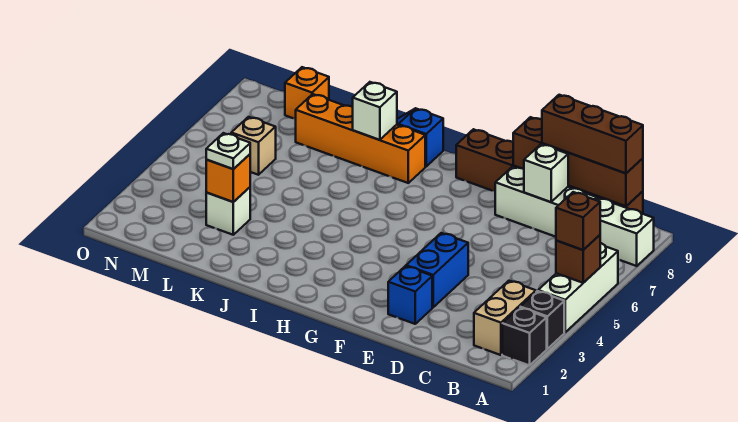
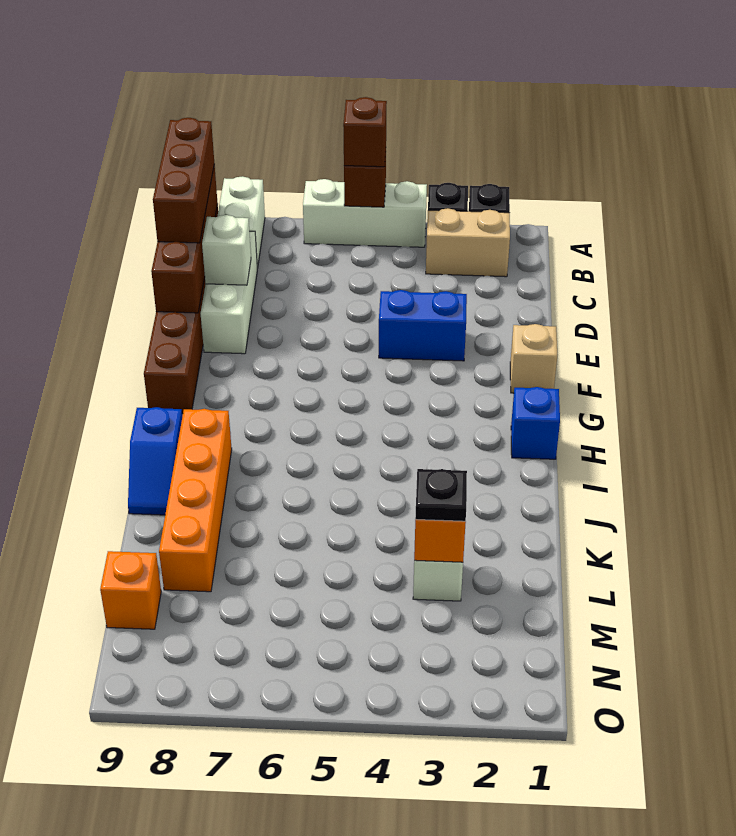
blue 1x1 brick [388,266,432,324] -> blue 1x1 brick moved to [511,387,560,459]
white 1x1 brick [353,82,397,140] -> none
white 1x1 plate [206,133,250,169] -> black 1x1 plate [415,469,467,521]
tan 1x1 brick [231,117,276,175] -> tan 1x1 brick moved to [510,324,557,393]

